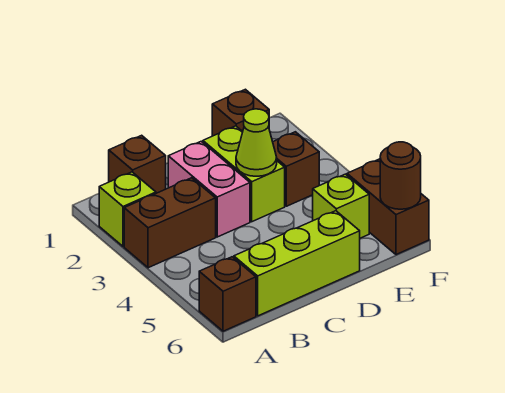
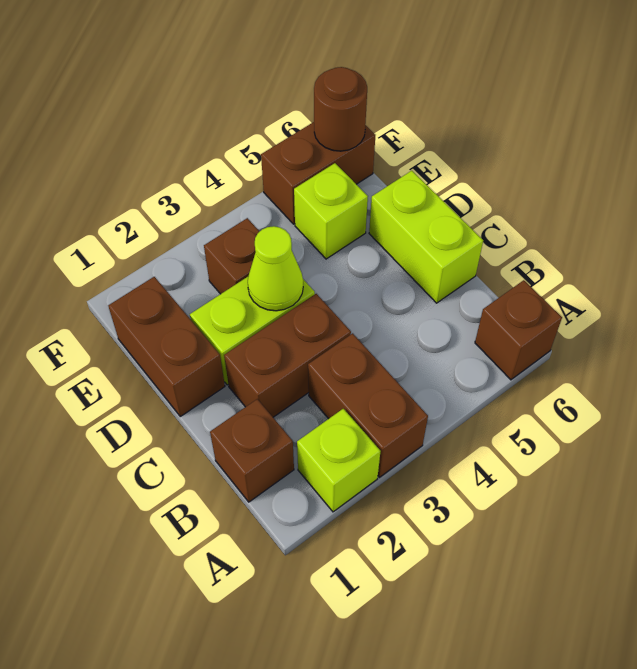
lime 1x3 brick [234,211,360,316] -> lime 1x2 brick [369,171,483,303]
pink 1x2 brick [168,141,250,237] -> brown 1x2 brick [224,294,351,417]
brown 1x1 brick [212,89,269,136] -> brown 1x2 brick [108,277,225,416]

